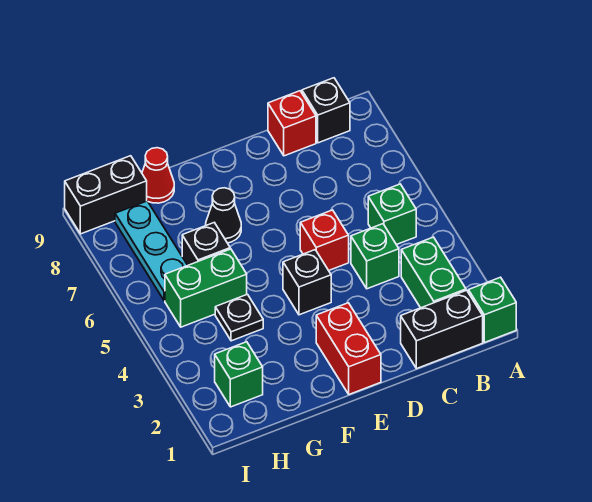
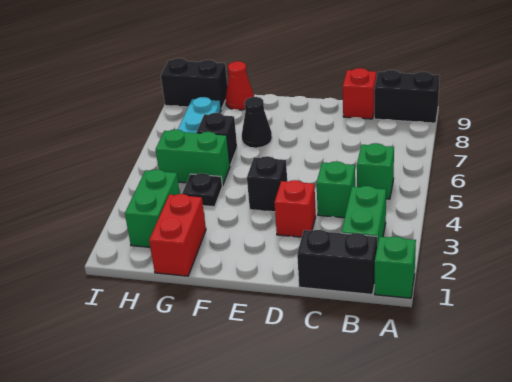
black 1x1 brick [302,78,350,143] -> black 1x2 brick [374,70,440,123]
red 1x1 brick [300,210,349,271] -> red 1x1 brick moved to [274,180,316,237]
red 1x2 brick [316,303,381,394] -> red 1x2 brick moved to [149,194,206,276]
green 1x1 brick [215,342,263,407] -> green 1x2 brick [125,169,180,247]

